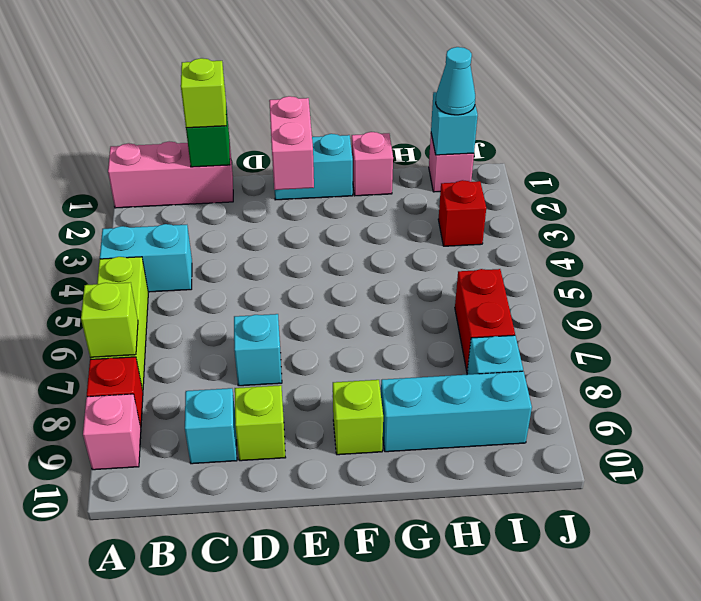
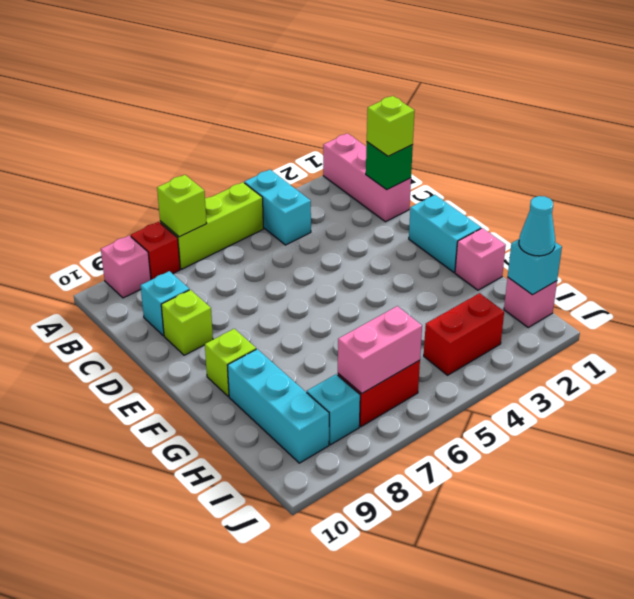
cyan 1x1 brick [234,314,282,386] -> none
pink 1x2 brick [269,96,314,190] -> pink 1x2 brick moved to [338,306,422,393]
red 1x1 brick [438,180,486,246] -> red 1x2 brick [424,293,504,375]

